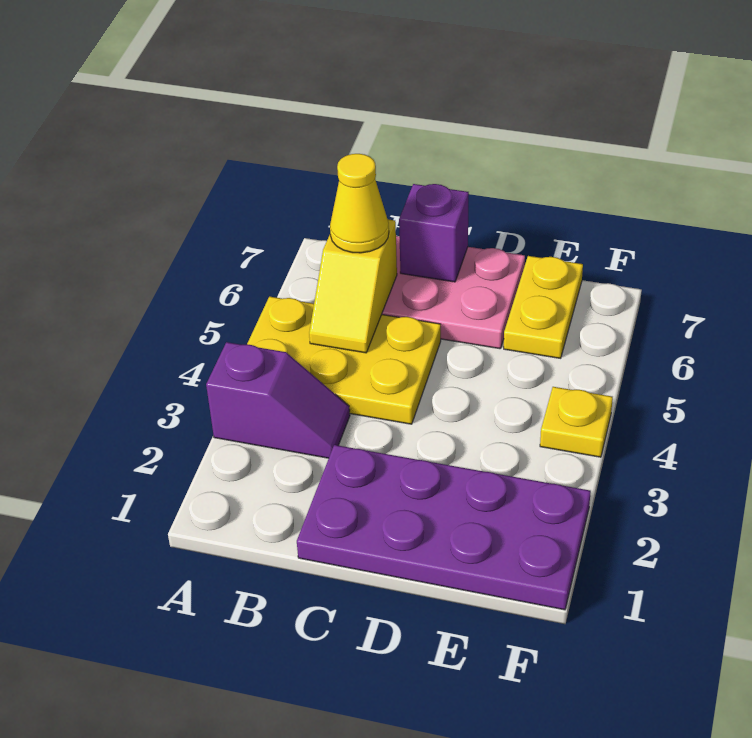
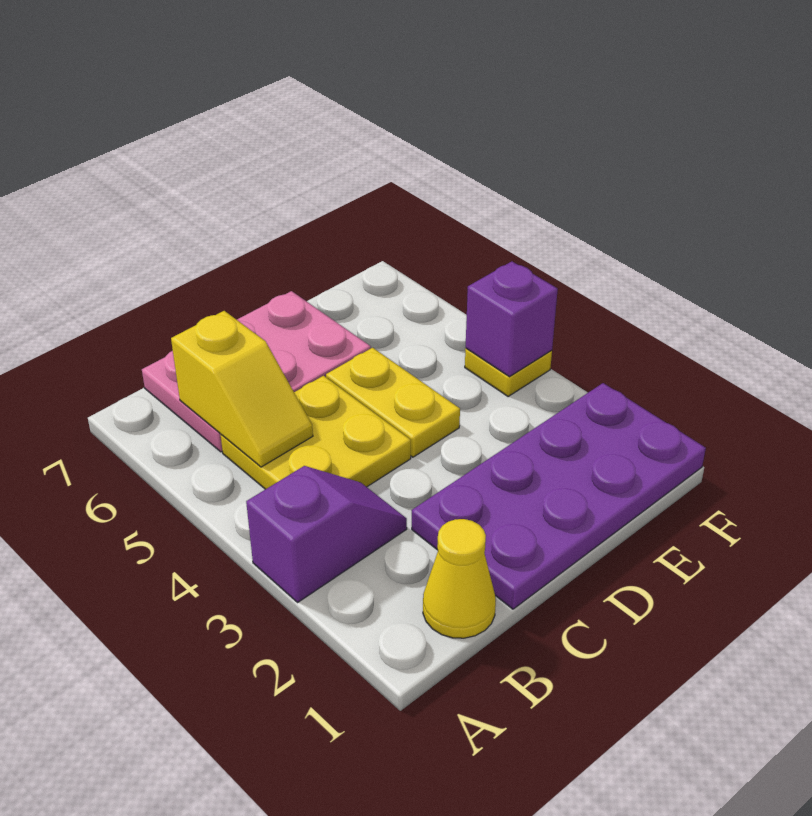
yellow 2x3 plate [247,297,441,424] -> yellow 2x2 plate [221,376,411,489]
yellow 1x1 cone [330,154,389,253] -> yellow 1x1 cone moved to [423,519,496,638]
purple 1x1 brick [399,184,469,282] -> purple 1x1 brick moved to [466,261,558,377]
yellow 1x2 plate [504,256,583,358] -> yellow 1x2 plate moved to [326,348,460,457]

